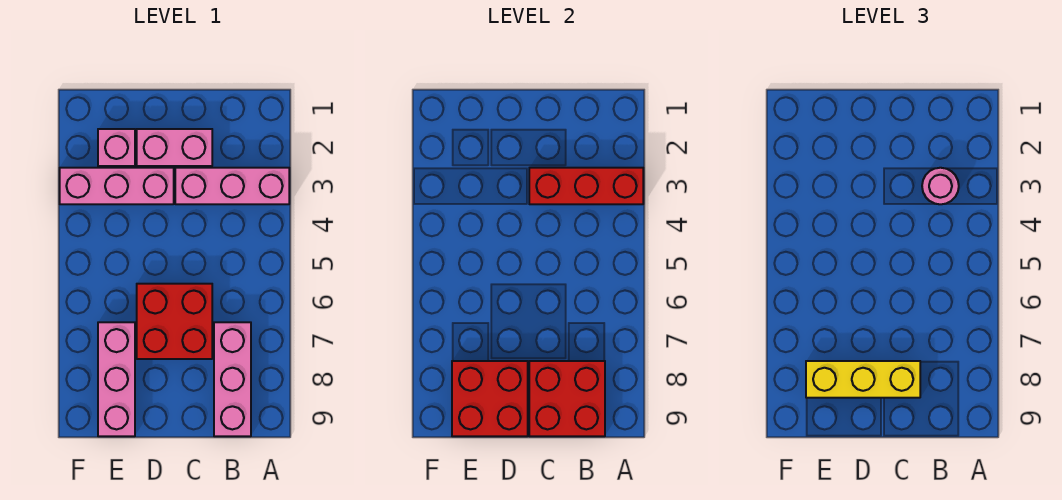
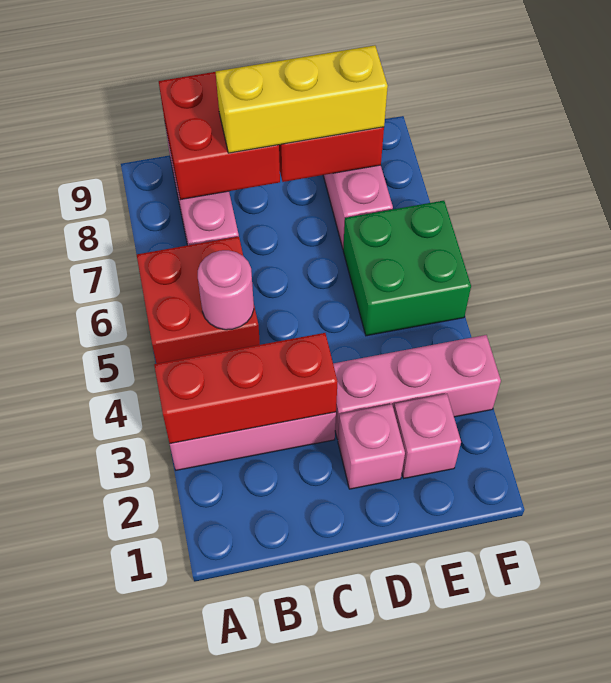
pink 1x1 round brick [922,168,959,204] -> pink 1x1 round brick moved to [198,250,254,330]
pink 1x2 brick [137,129,212,166] -> pink 1x1 brick [338,404,405,489]
red 2x2 brick [137,284,212,359] -> red 2x2 brick moved to [137,237,260,364]
none -> green 2x2 brick [343,201,471,336]

